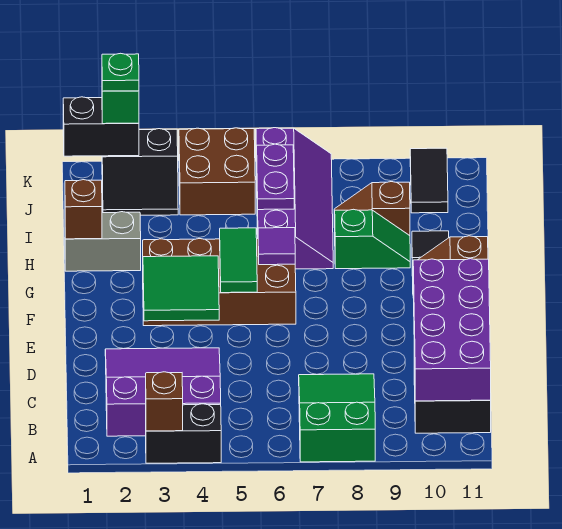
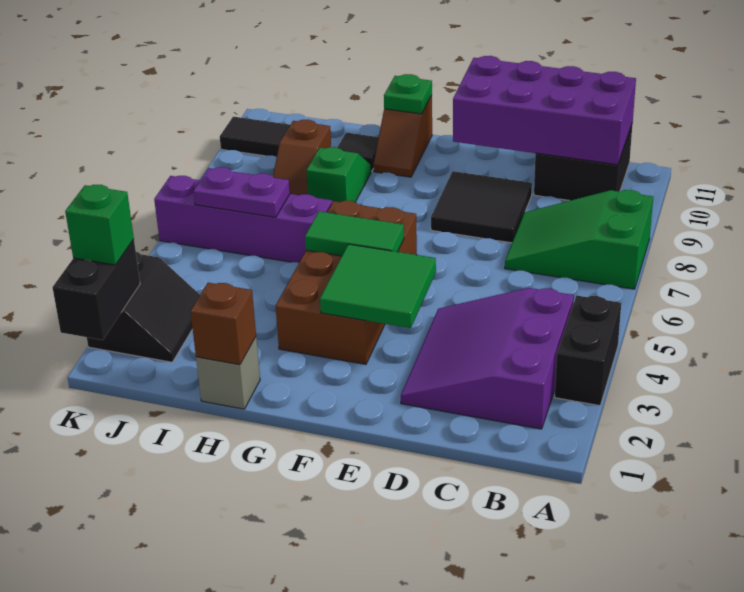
brown 1x1 brick [146,372,183,431] -> none
none -> black 2x2 tile [431,171,532,243]
purple 1x1 tile [258,228,295,265] -> none
grey 1x2 brick [65,212,141,271] -> grey 1x1 brick [196,337,260,409]
brown 2x2 brick [179,128,255,215] -> none
green 1x1 plate [102,53,139,91] -> green 1x1 plate moved to [384,74,432,114]

